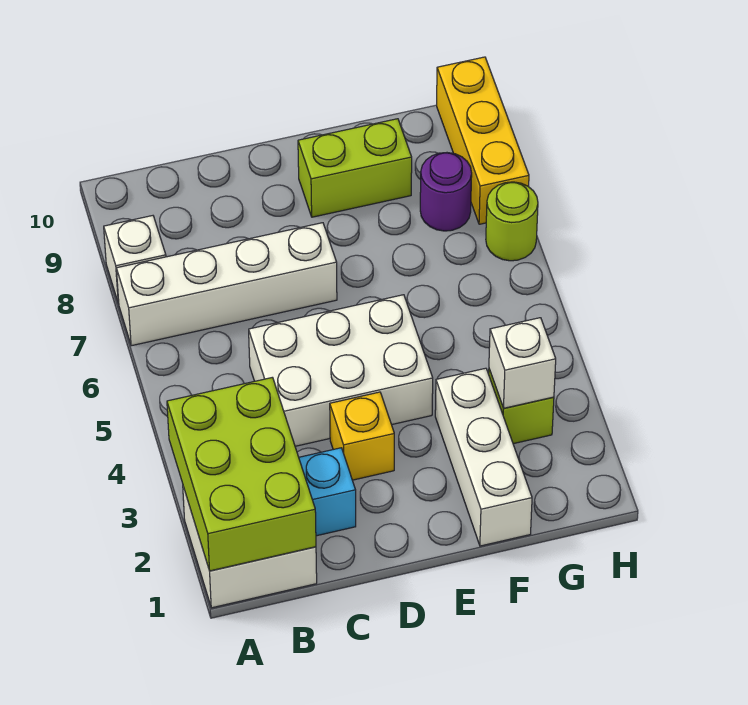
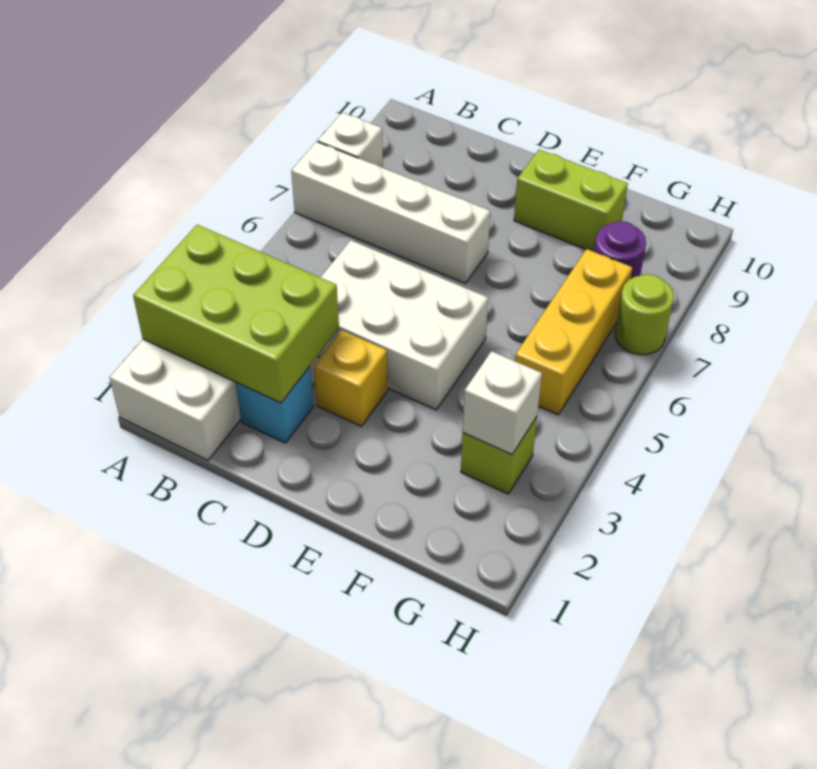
lime 2x3 brick [167,377,316,571] -> lime 2x3 brick turned to [133,225,339,403]
white 1x3 brick [435,368,532,546] -> none
yellow 1x3 brick [437,57,529,224] -> yellow 1x3 brick moved to [515,249,632,415]

